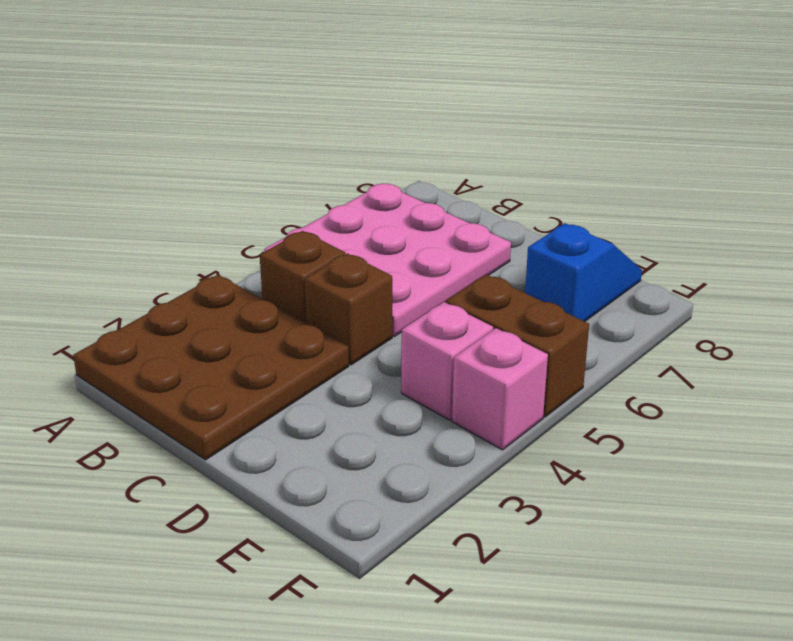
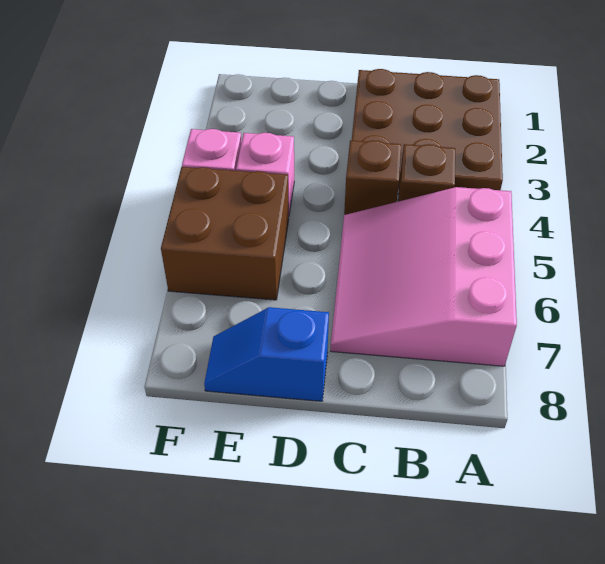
pink 3x3 plate [264,184,511,336] -> pink 3x3 slope [331,187,517,366]
brown 1x2 brick [446,275,589,417] -> brown 2x2 brick [161,167,289,300]
blue 1x2 slope [525,223,642,322] -> blue 1x2 slope turned to [204,307,329,401]

